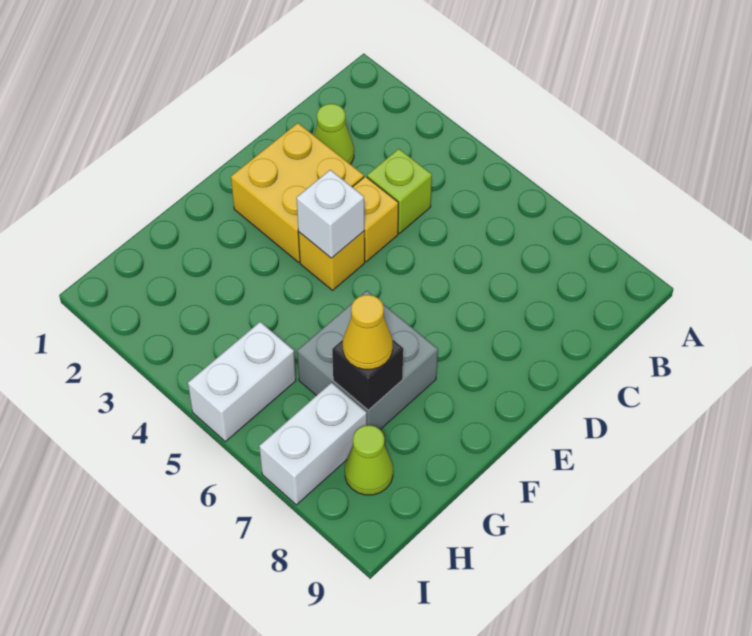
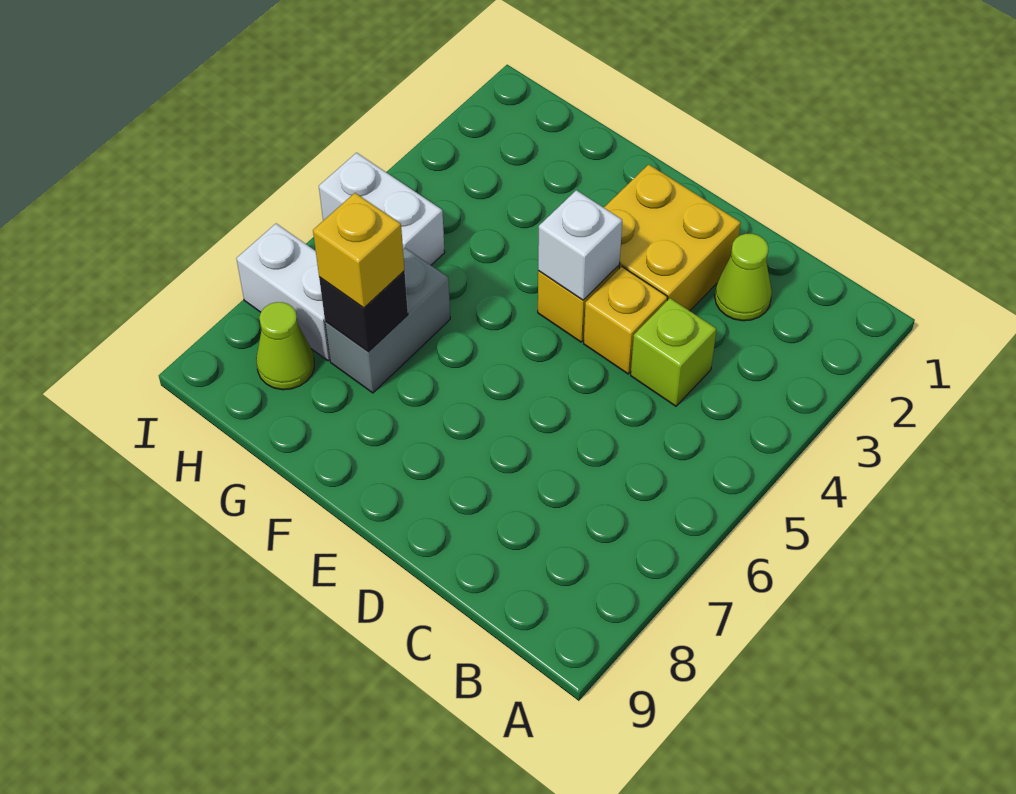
grey 2x2 brick [297,291,438,429] -> grey 1x2 brick [325,248,450,393]
yellow 1x1 cone [343,295,393,369] -> yellow 1x1 brick [313,193,405,308]

